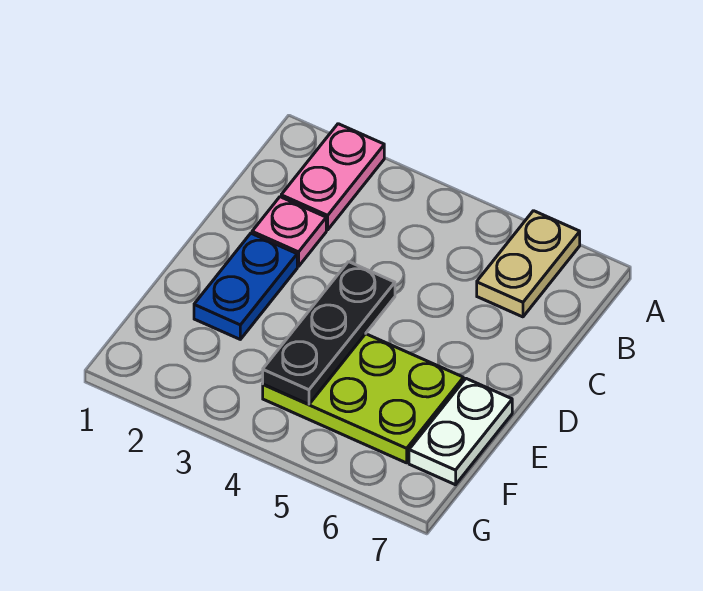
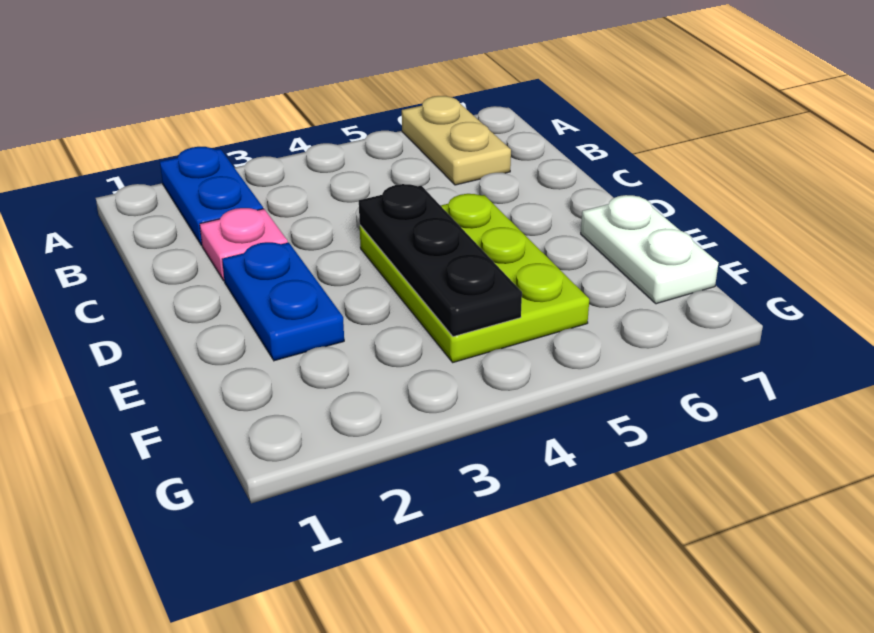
pink 1x2 plate [281,124,384,230] -> blue 1x2 plate [160,147,263,245]
lime 2x3 plate [263,334,463,463] -> lime 2x3 plate turned to [360,194,589,362]

